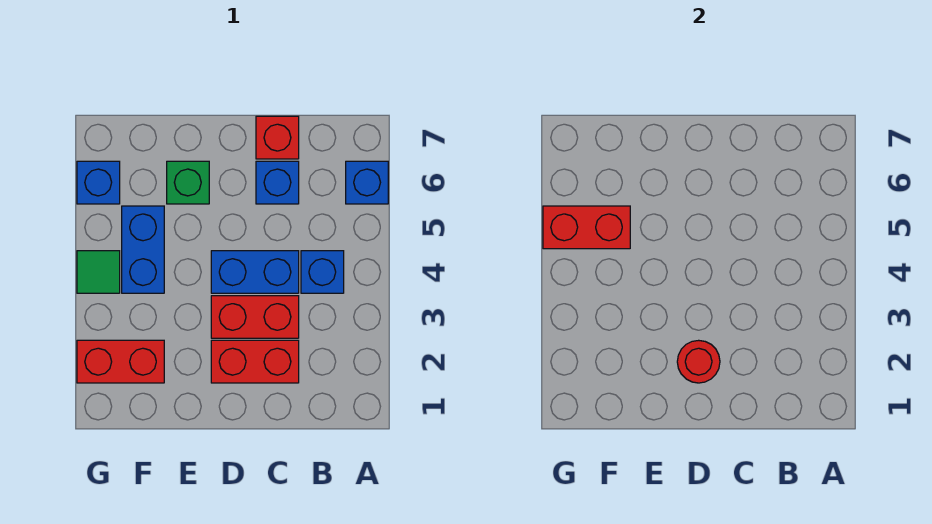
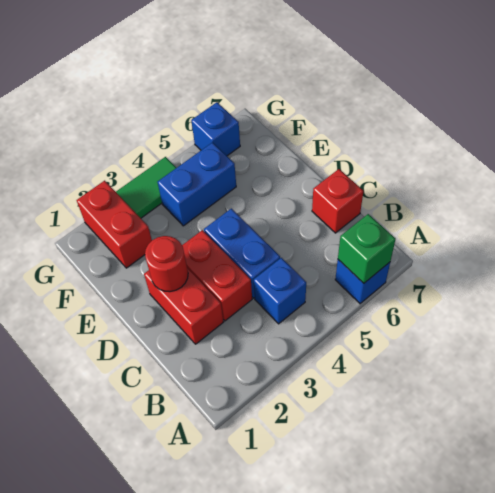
blue 1x1 brick [256,161,299,204] -> none
green 1x1 brick [167,161,209,204] -> green 1x1 brick moved to [338,214,396,283]
red 1x2 brick [543,206,630,249] -> none
green 1x1 tile [77,251,120,293] -> green 1x2 tile [116,157,176,218]

